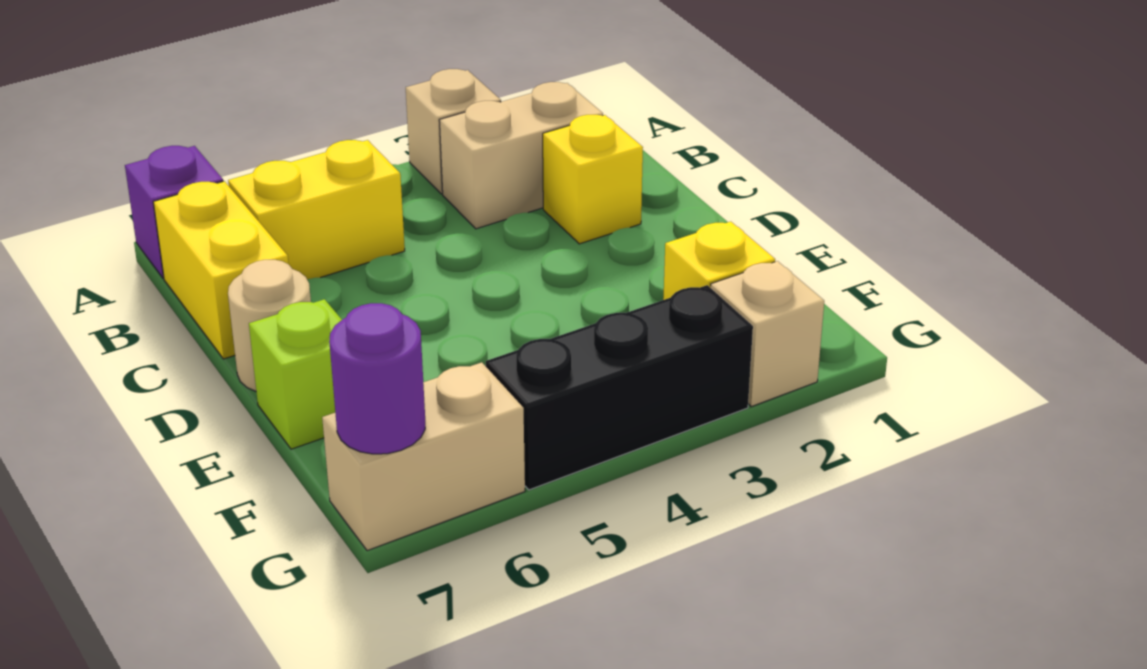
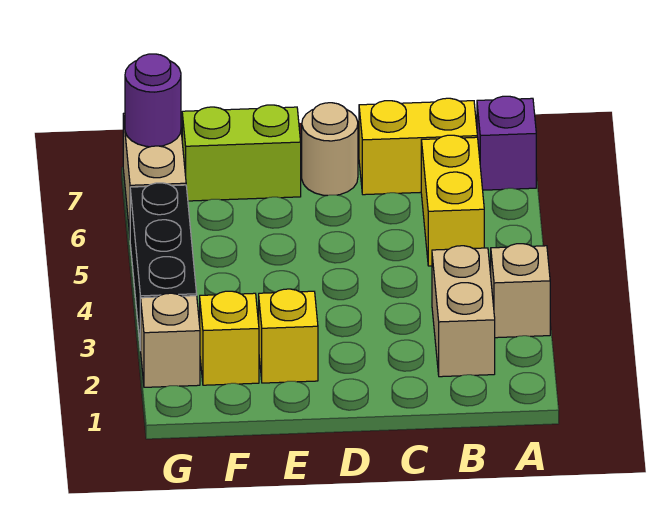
yellow 1x1 brick [543,115,643,244] -> yellow 1x1 brick moved to [259,289,318,383]
lime 1x1 brick [249,299,342,449] -> lime 1x2 brick [182,105,301,201]

